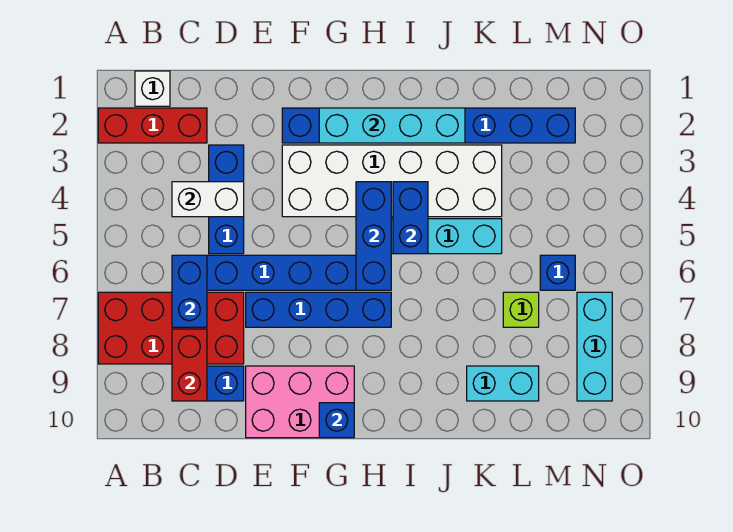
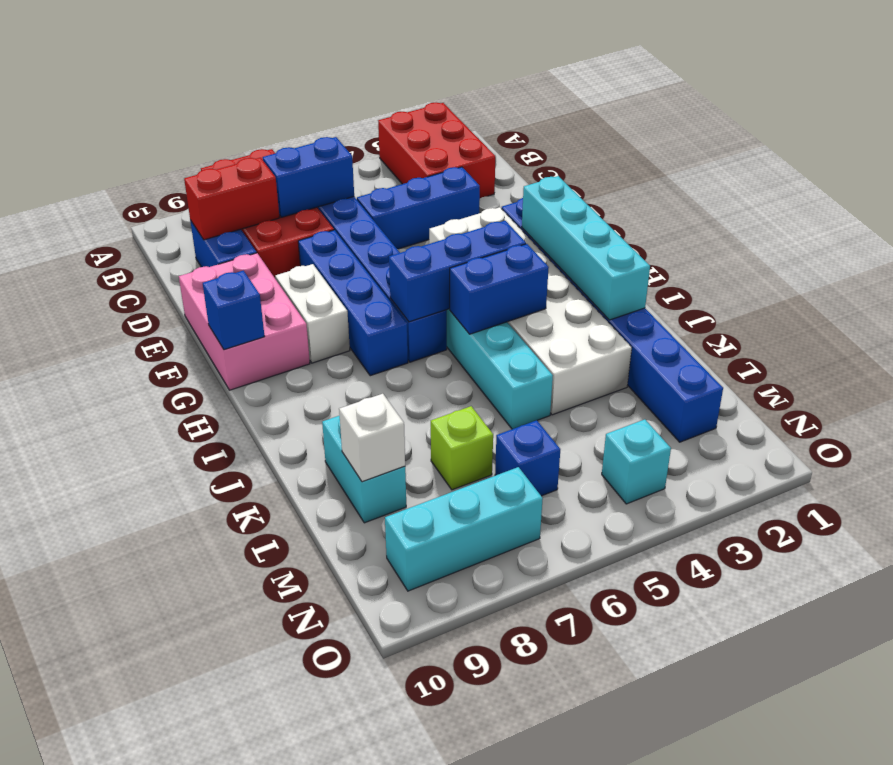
red 1x3 brick [98,108,207,143] -> red 2x3 brick [378,103,495,198]
white 1x1 brick [135,71,170,106] -> white 1x1 brick moved to [339,394,405,482]
white 1x2 brick [172,182,244,217] -> white 1x2 brick moved to [275,264,350,363]
none -> cyan 1x1 brick [602,419,671,504]

